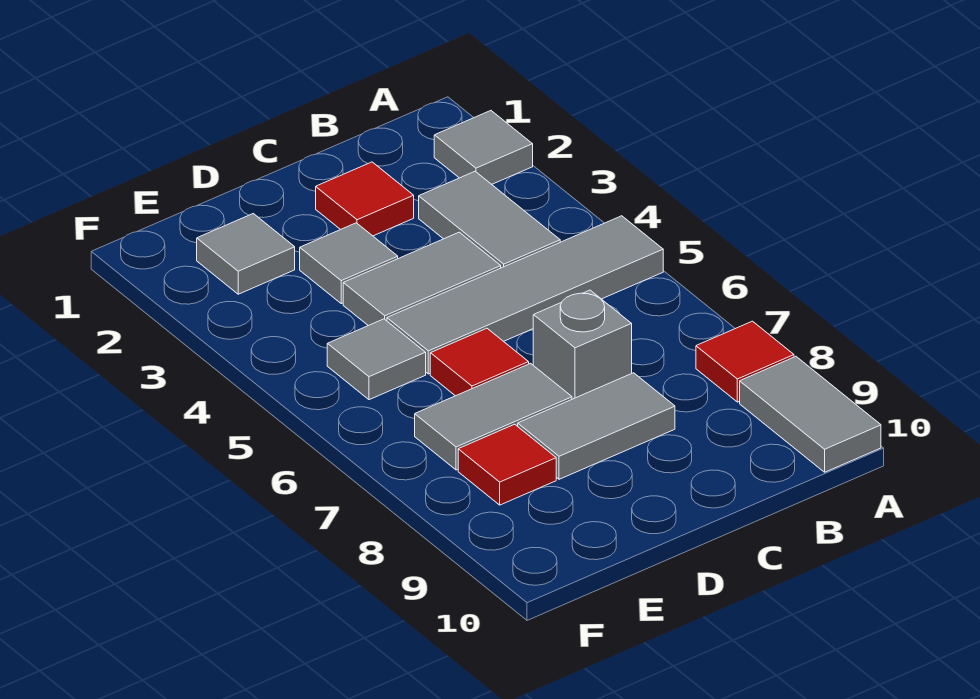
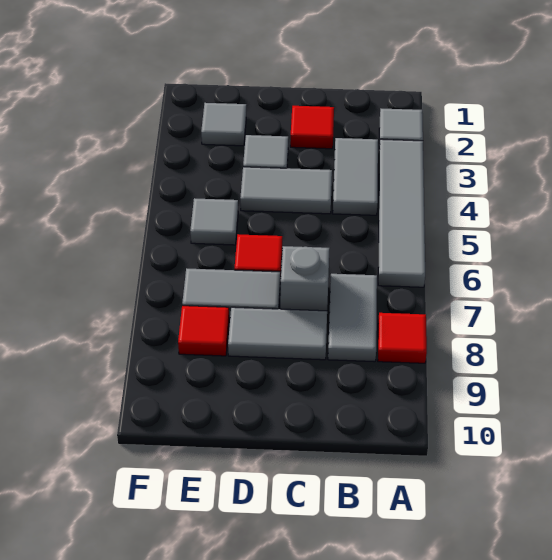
grey 1x4 tile [387,216,663,374] -> grey 1x4 tile turned to [378,139,425,287]
grey 1x2 tile [740,357,881,472] -> grey 1x2 tile moved to [328,274,377,362]

